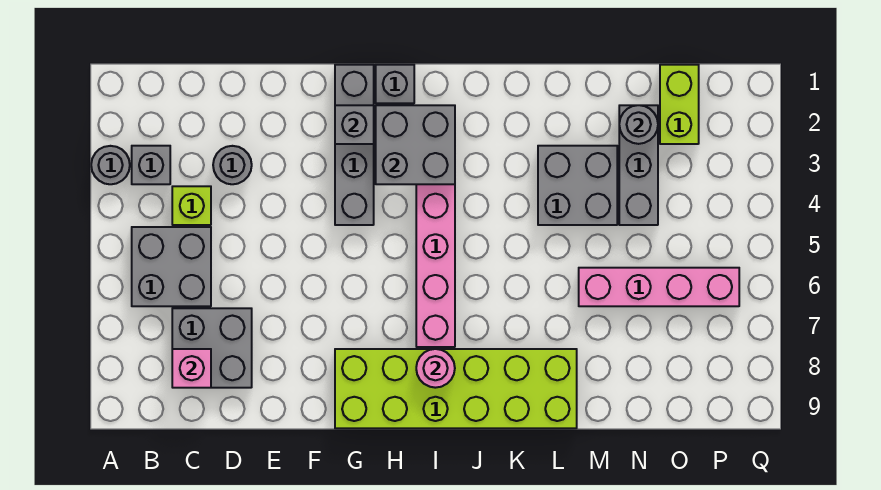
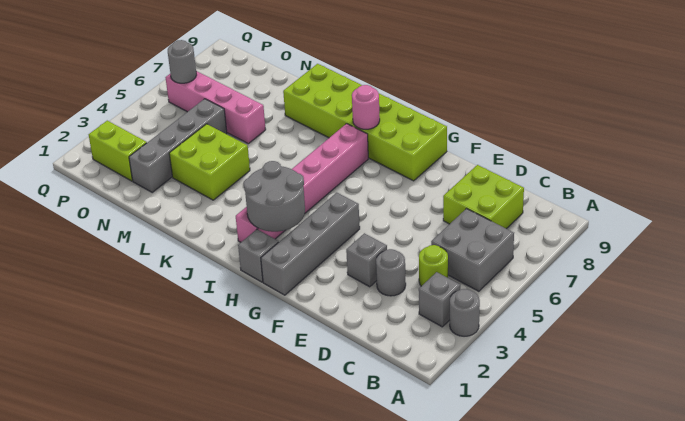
lime 1x1 brick [172,186,211,225] -> lime 1x1 round brick [419,245,448,286]
grey 2x2 brick [172,308,252,388] -> lime 2x2 brick [443,165,524,229]
pink 1x1 brick [172,349,211,388] -> none
grey 1x1 brick [335,105,374,144] -> grey 1x1 brick moved to [346,233,387,287]
grey 2x2 brick [376,105,455,184] -> grey 2x2 round brick [244,161,305,232]
grey 2x2 brick [538,146,617,225] -> lime 2x2 brick [169,124,250,200]
grey 1x3 brick [619,105,658,225] -> grey 1x4 brick [129,99,227,192]
grey 1x1 round brick [619,105,658,144] -> grey 1x1 round brick moved to [168,40,196,83]
lime 1x2 brick [660,65,699,144] -> lime 1x2 brick turned to [89,121,147,181]

